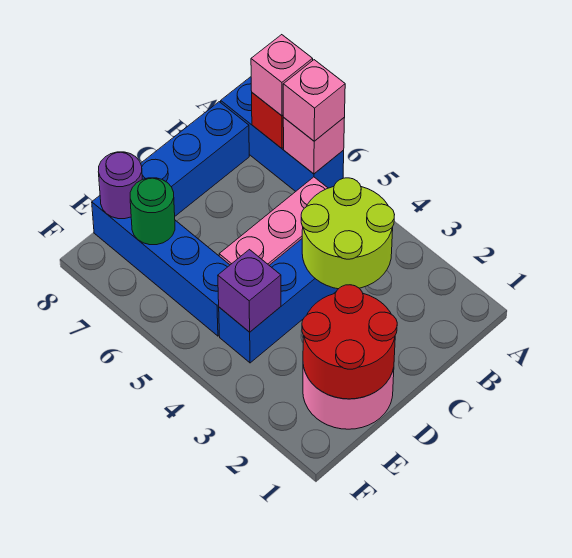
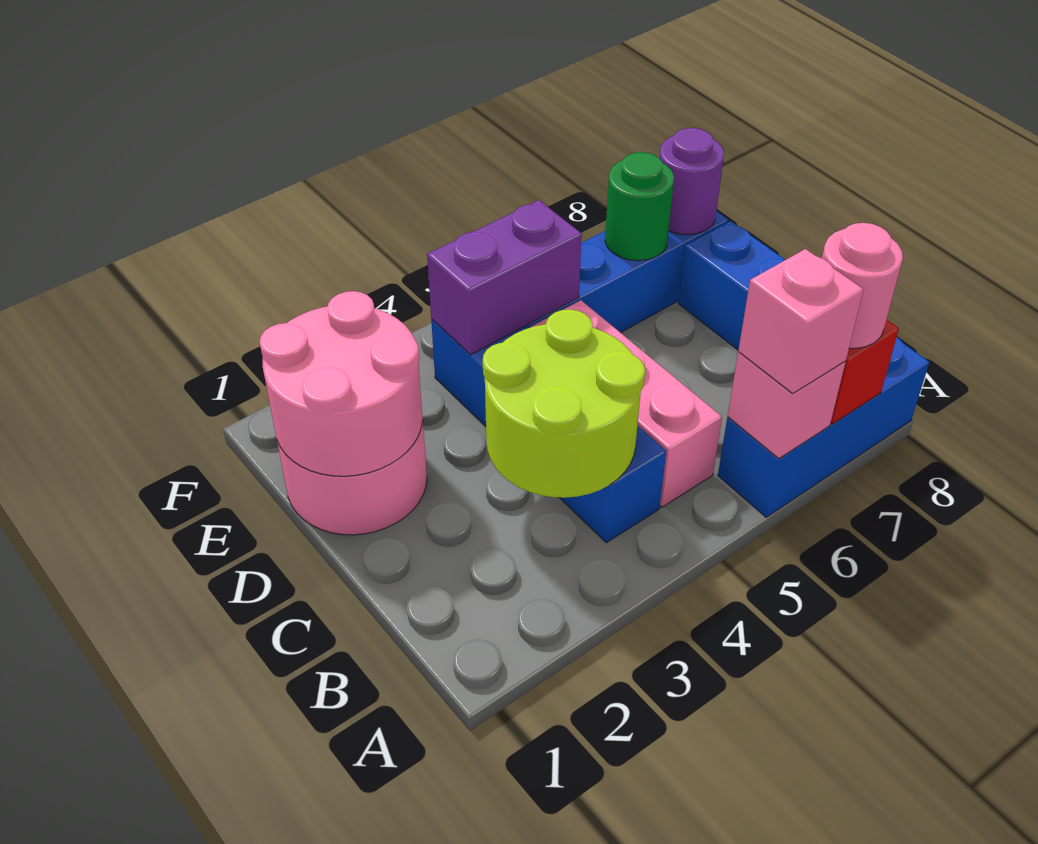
pink 1x1 brick [251,35,313,116] -> pink 1x1 round brick [822,223,903,349]
red 2x2 round brick [302,285,397,399] -> pink 2x2 round brick [259,291,423,476]
purple 1x1 brick [218,250,281,332] -> purple 1x2 brick [427,200,582,355]

